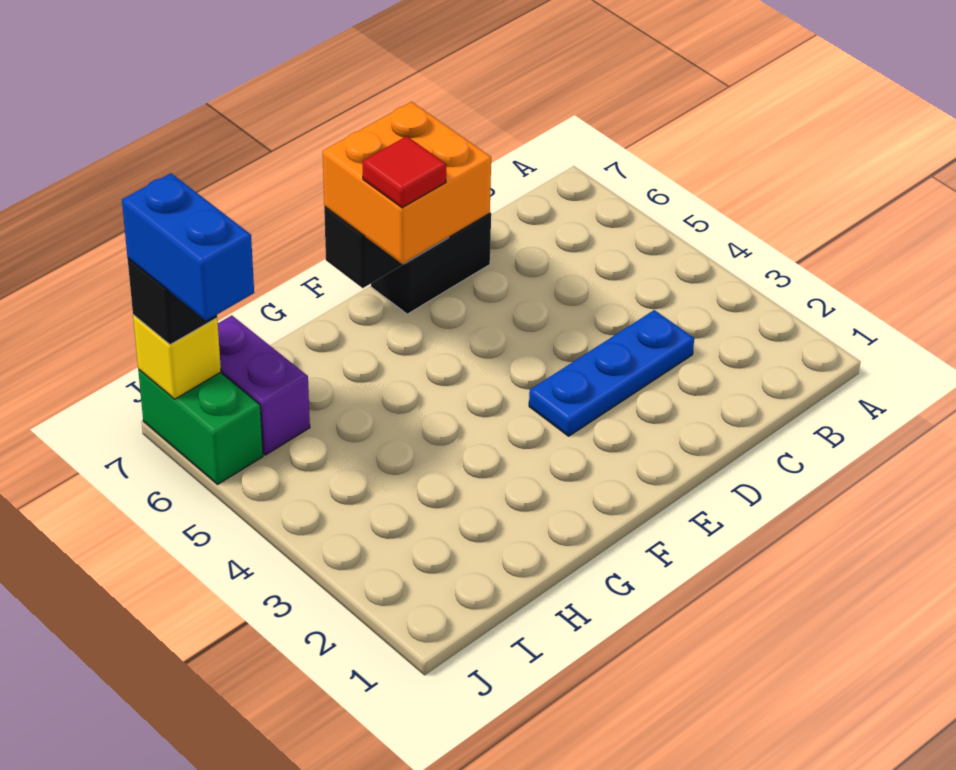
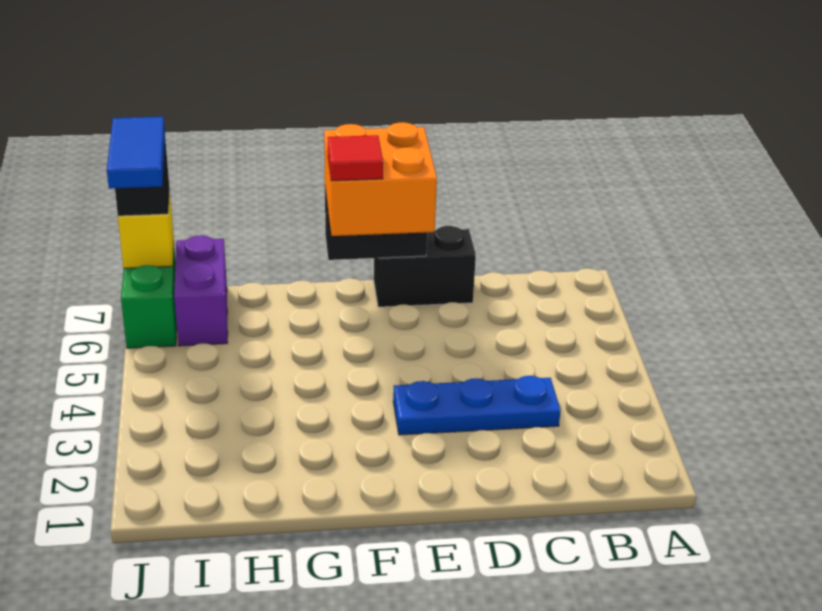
blue 1x2 brick [122,173,254,321] -> blue 1x2 tile [107,117,165,189]

